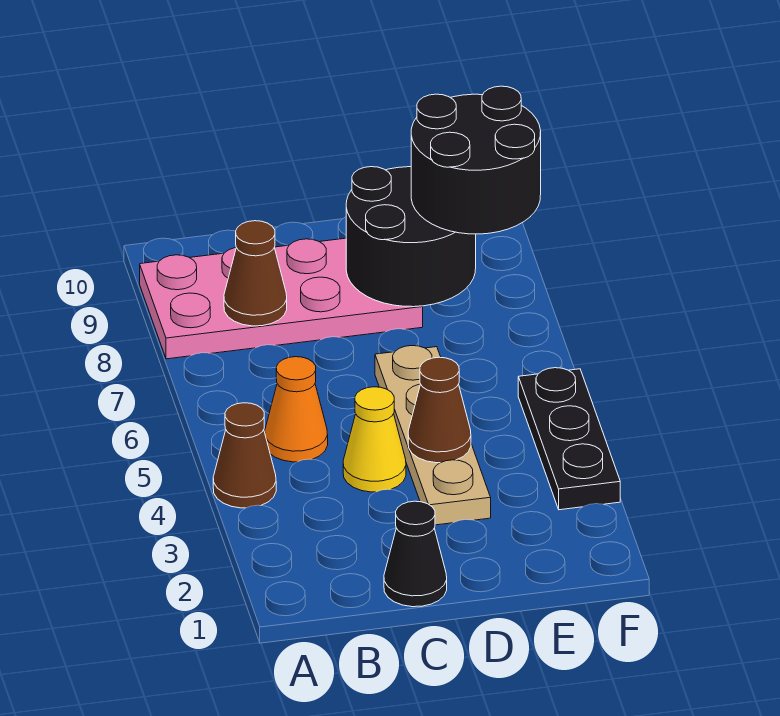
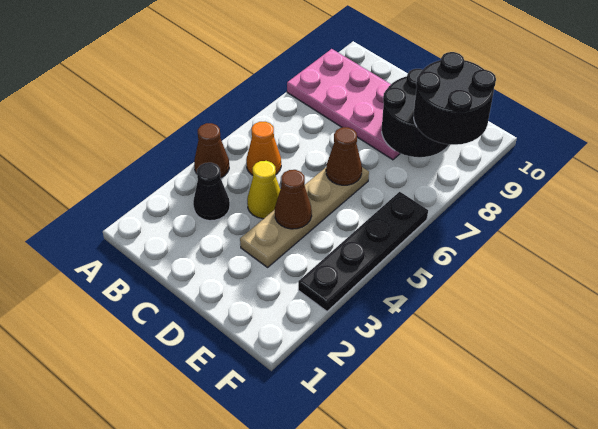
brown 1x1 cone [224,221,287,326] -> brown 1x1 cone moved to [326,127,362,185]
black 1x1 cone [384,501,447,607] -> black 1x1 cone moved to [193,163,230,221]
black 1x3 plate [518,368,620,510] -> black 1x4 plate [298,192,428,311]

